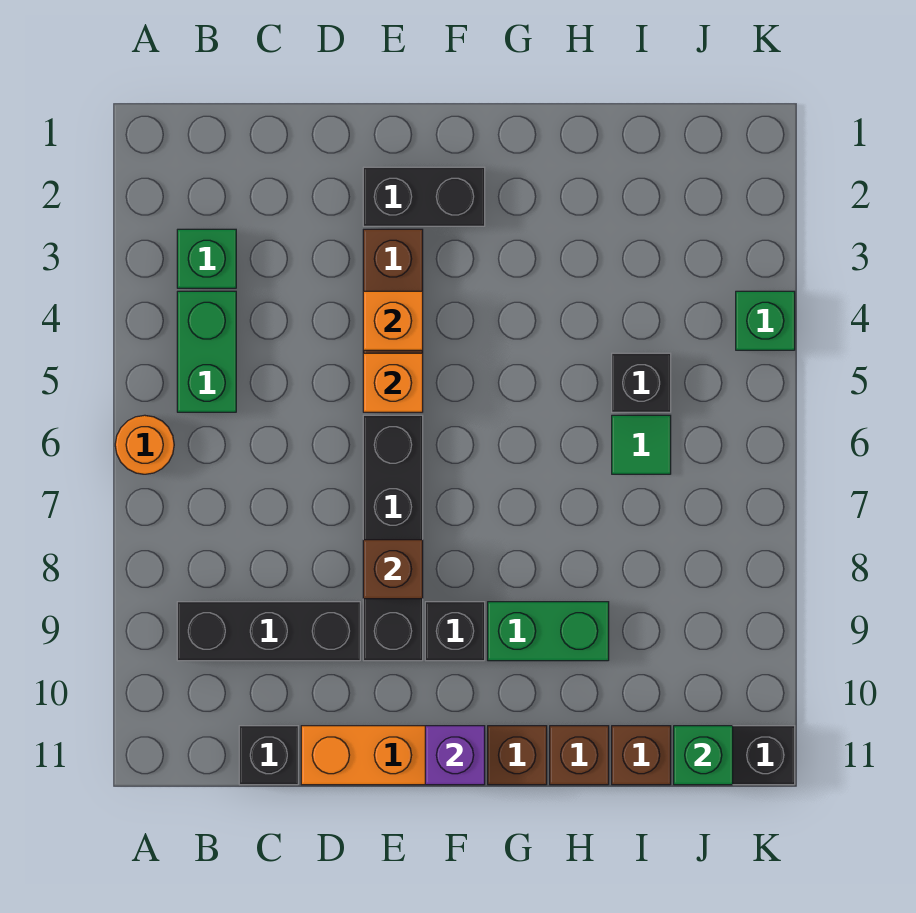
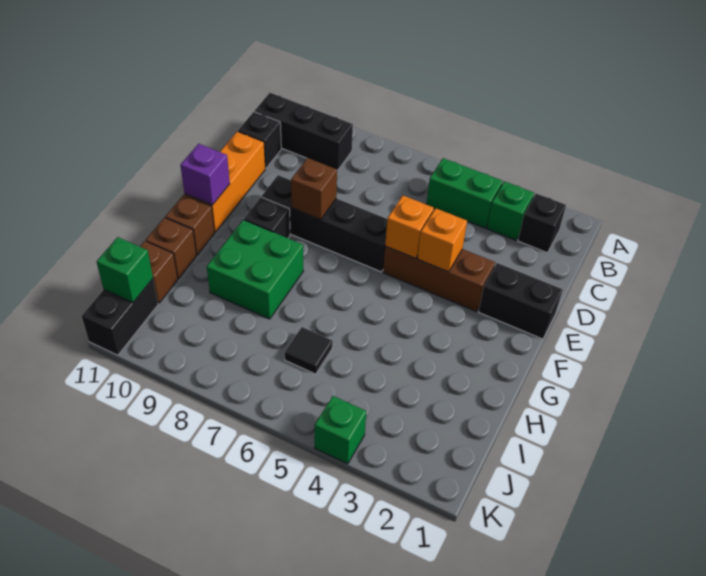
orange 1x1 round brick [115,415,174,474] -> none
black 1x3 brick [177,602,360,661] -> black 1x3 brick turned to [255,93,353,170]
black 1x2 brick [363,167,485,226] -> black 1x2 brick turned to [479,263,563,339]
green 1x2 brick [488,602,609,661] -> green 2x2 brick [207,220,303,319]
black 1x1 brick [612,353,671,412] -> black 1x1 brick moved to [518,193,566,253]
green 1x1 tile [612,415,671,474] -> black 1x1 tile [285,327,333,374]

